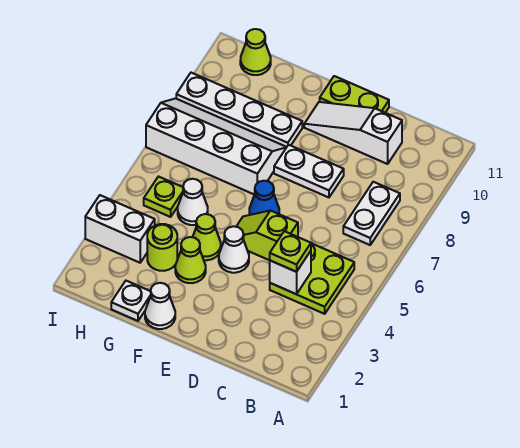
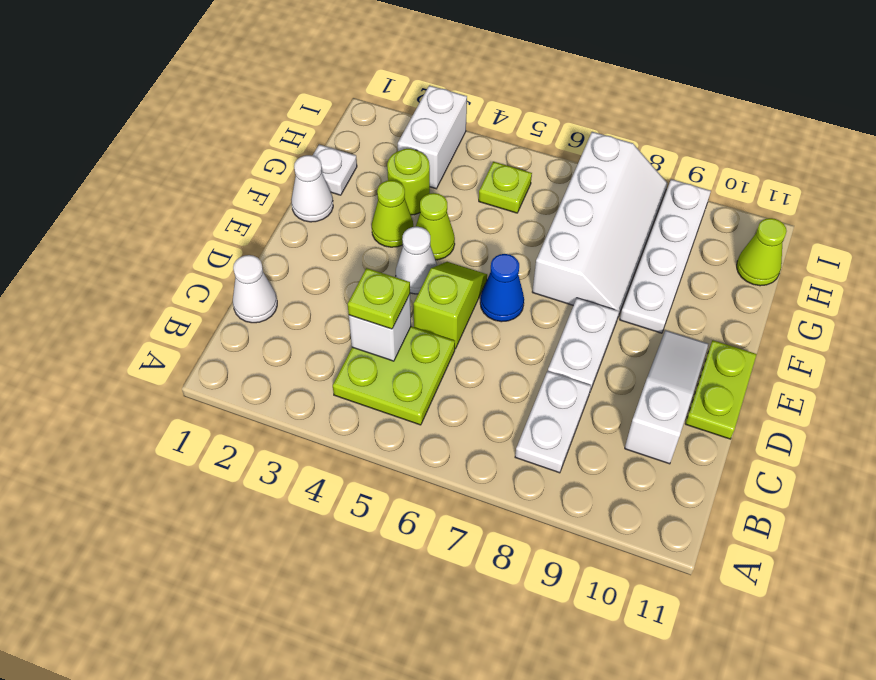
white 1x2 plate [343,182,400,245] -> white 1x2 plate turned to [515,371,591,473]
white 1x1 cone [178,179,208,225] -> white 1x1 cone moved to [233,255,277,323]

